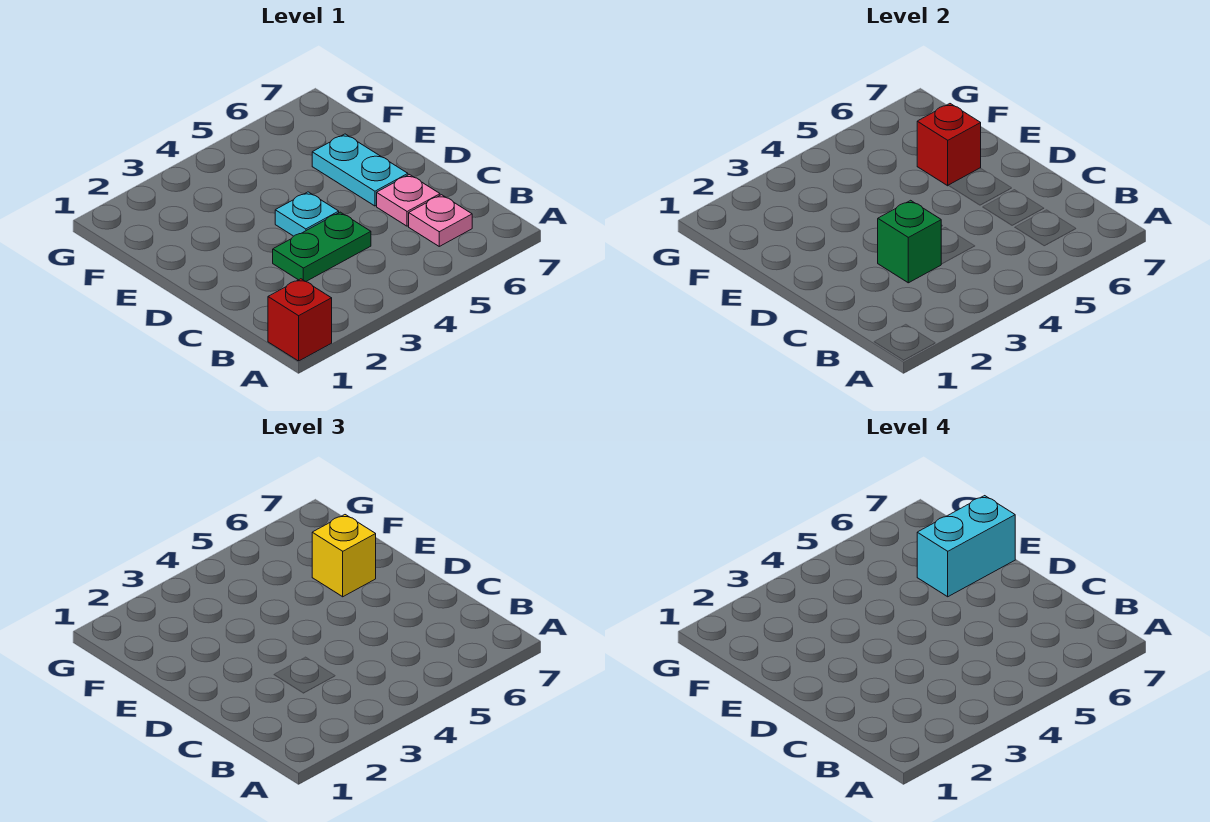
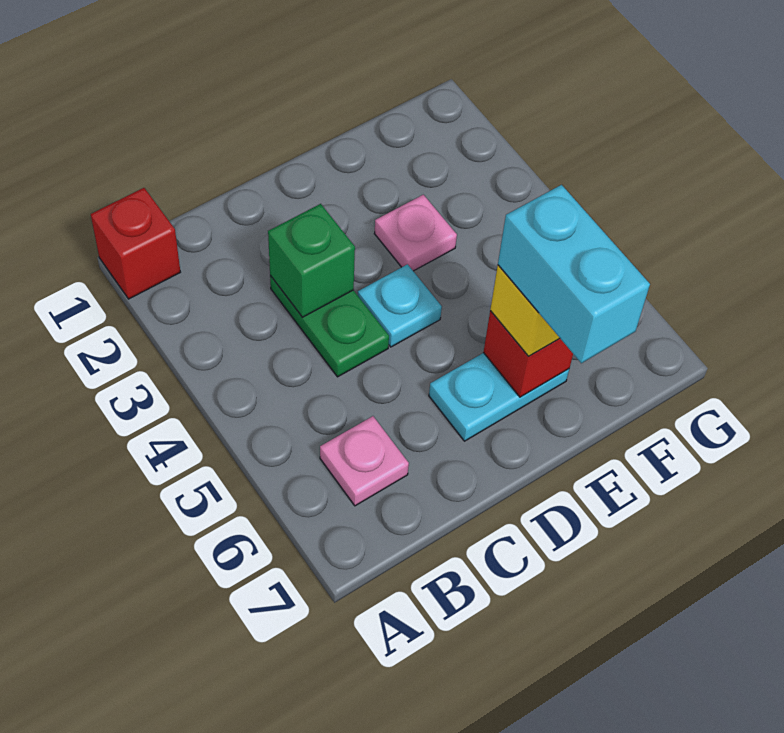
pink 1x1 plate [377,175,440,226] -> pink 1x1 plate moved to [374,195,457,271]

